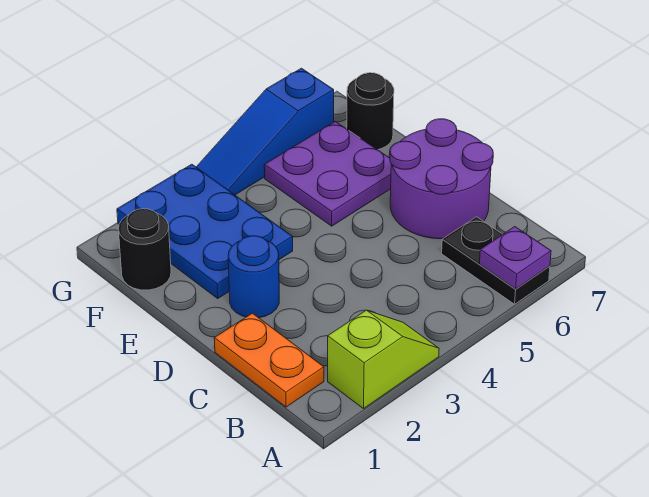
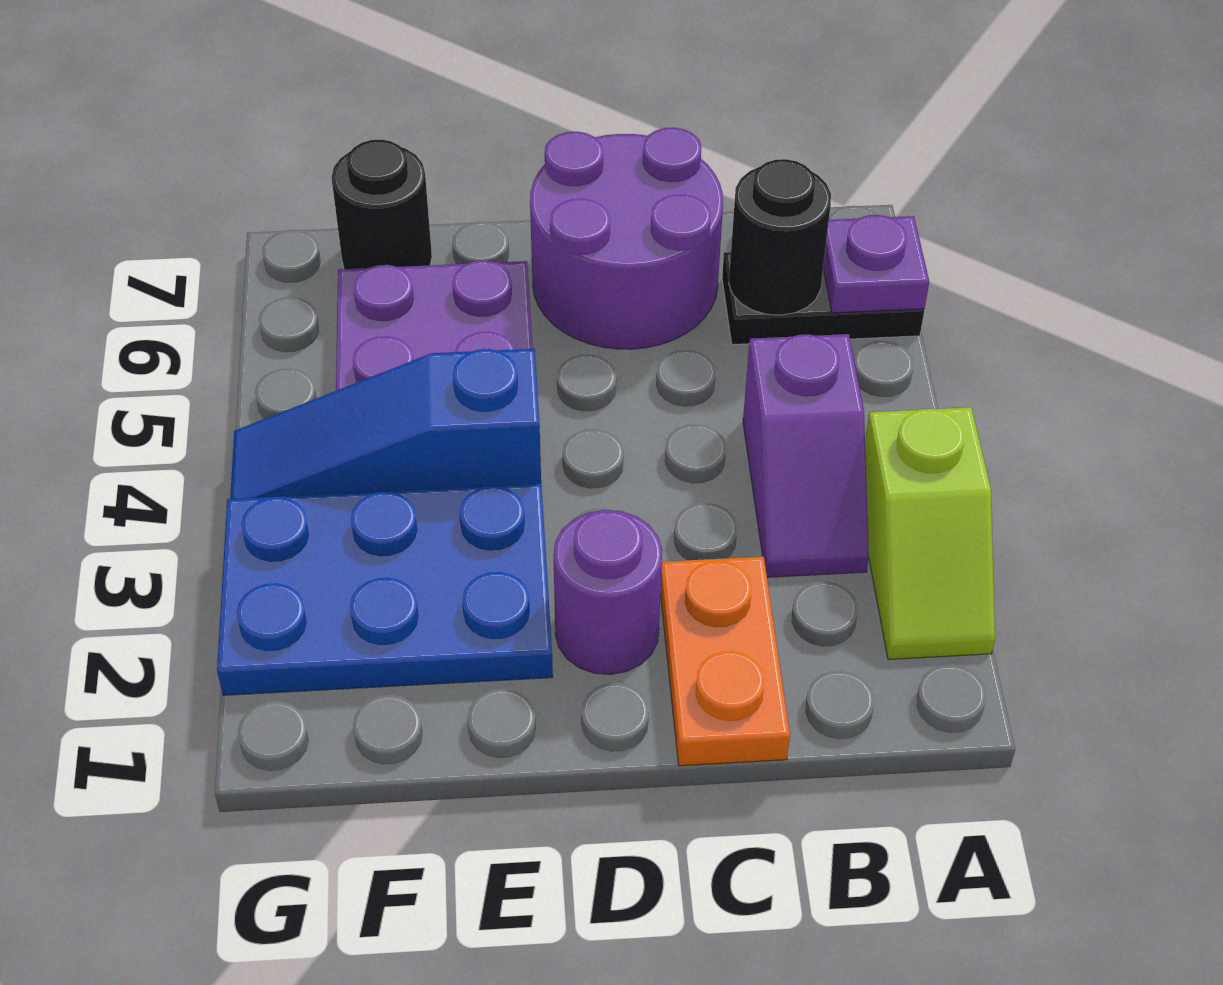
lime 1x2 slope [328,310,439,409] -> lime 1x2 slope turned to [865,407,995,659]
orange 1x2 plate [214,313,324,407] -> orange 1x2 plate turned to [660,556,790,766]
none -> purple 1x2 slope [743,334,869,577]
blue 1x1 round brick [228,236,279,318] -> purple 1x1 round brick [554,510,662,674]
black 1x1 round brick [118,209,171,290] -> black 1x1 round brick moved to [729,159,831,315]
blue 1x3 slope [197,68,334,195] -> blue 1x3 slope turned to [230,349,541,499]

